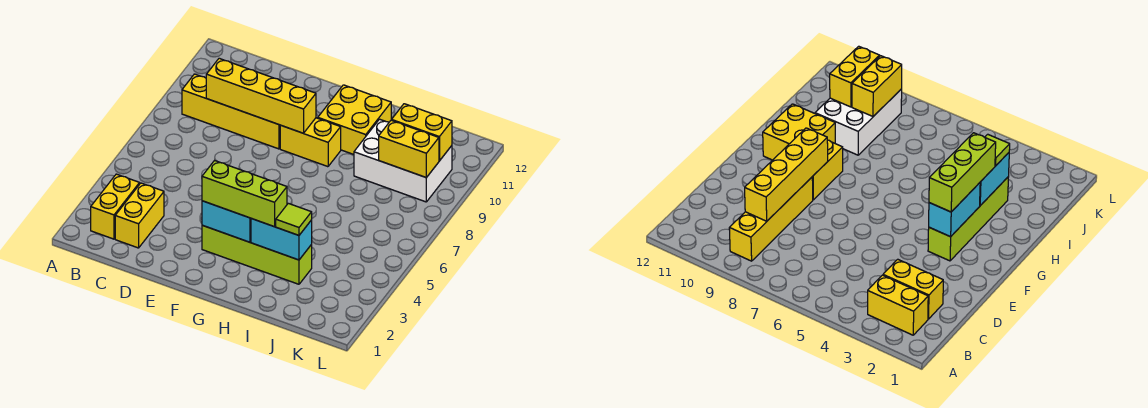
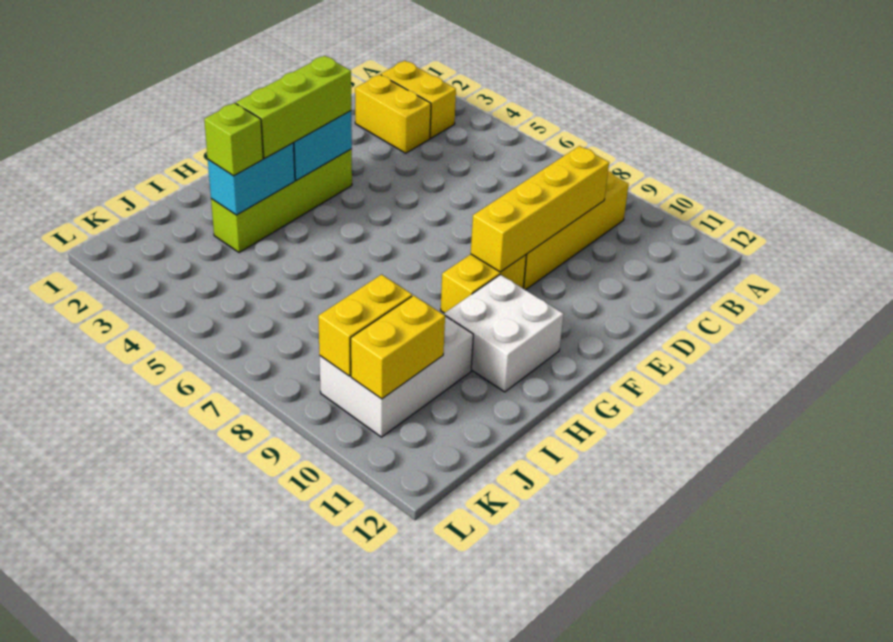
yellow 2x2 brick [318,85,391,154] -> white 2x2 brick [444,275,564,392]
lime 1x1 tile [276,203,312,235] -> lime 1x1 brick [204,103,263,176]

